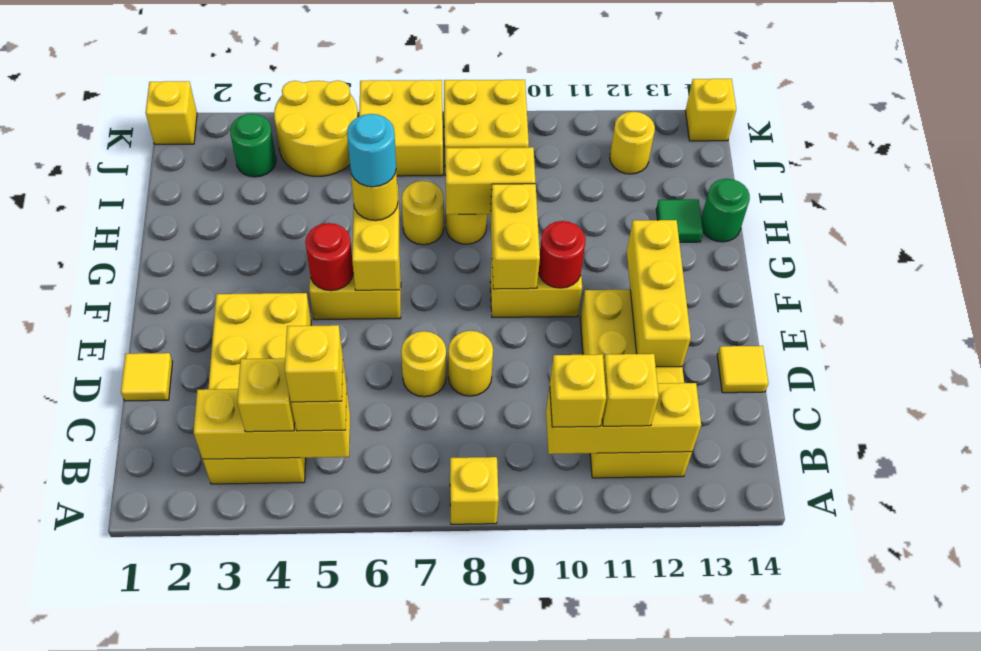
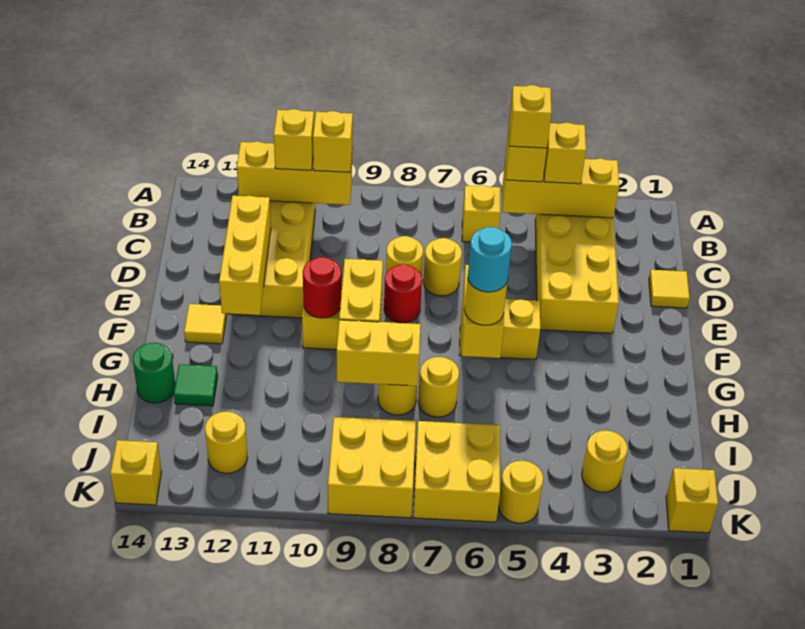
yellow 1x1 brick [450,457,499,524] -> yellow 1x1 brick moved to [462,186,500,242]
yellow 1x1 tile [717,346,769,393] -> yellow 1x1 tile moved to [184,304,227,344]
red 1x1 round brick [305,223,353,291] -> red 1x1 round brick moved to [384,264,422,323]
green 1x1 round brick [230,114,276,177] -> yellow 1x1 round brick [582,431,628,492]
yellow 2x2 round brick [274,80,358,176] -> yellow 1x1 round brick [498,461,543,523]

